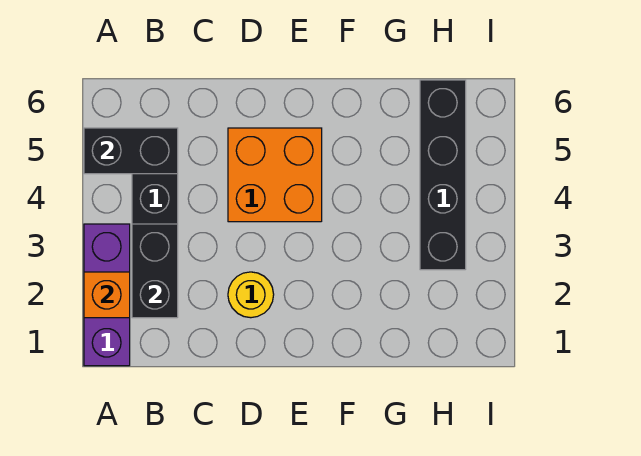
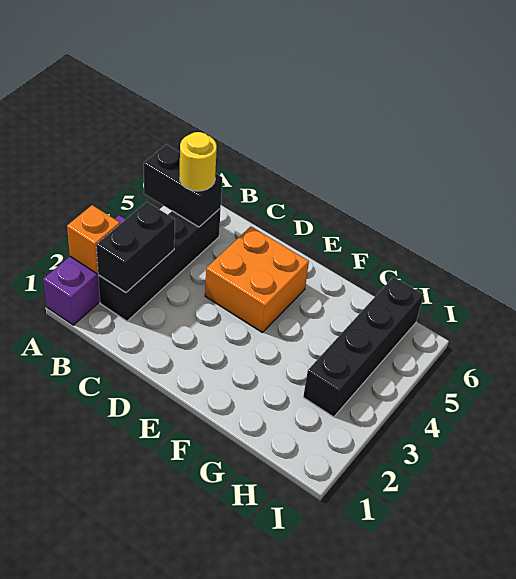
yellow 1x1 round brick [228,272,274,318] -> yellow 1x1 round brick moved to [180,132,217,191]

